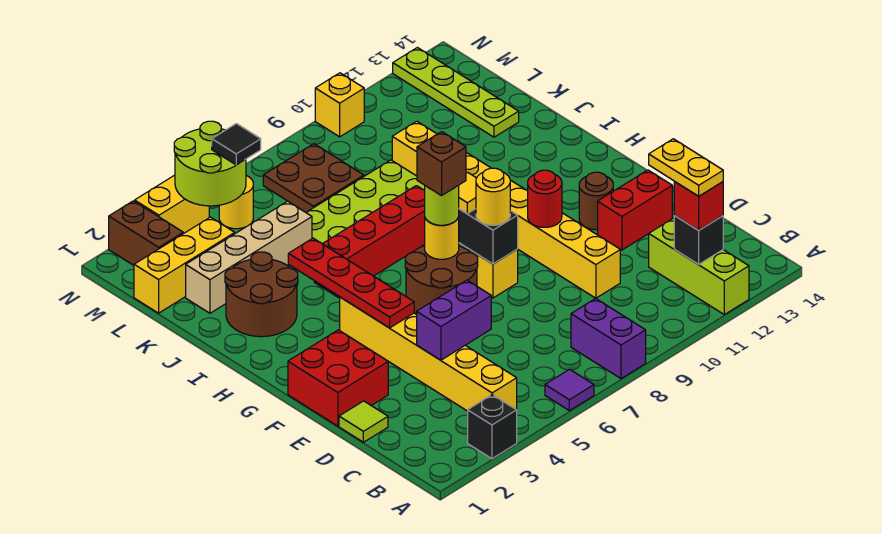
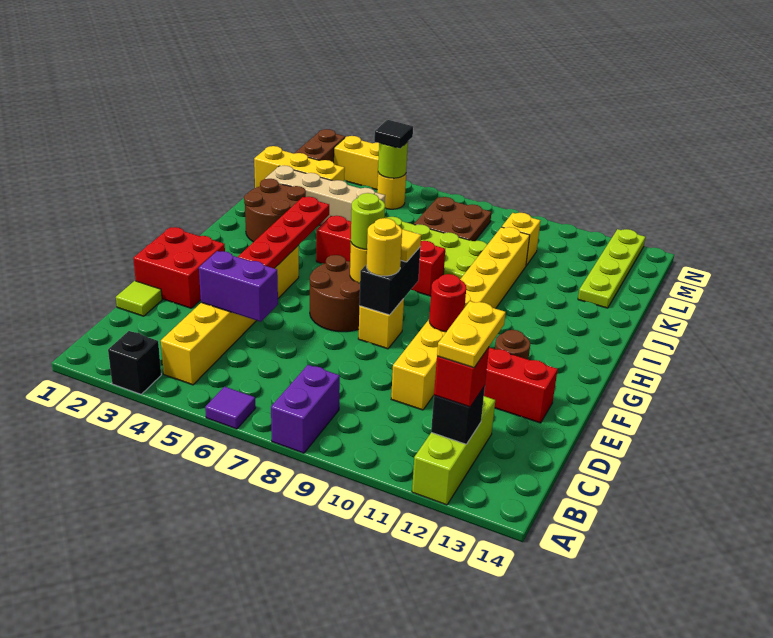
brown 1x1 brick [417,132,466,196] -> none
lime 2x2 round brick [174,121,246,206] -> lime 1x1 round brick [378,142,408,178]
yellow 1x1 brick [315,73,364,137] -> yellow 1x1 brick moved to [502,213,541,266]

